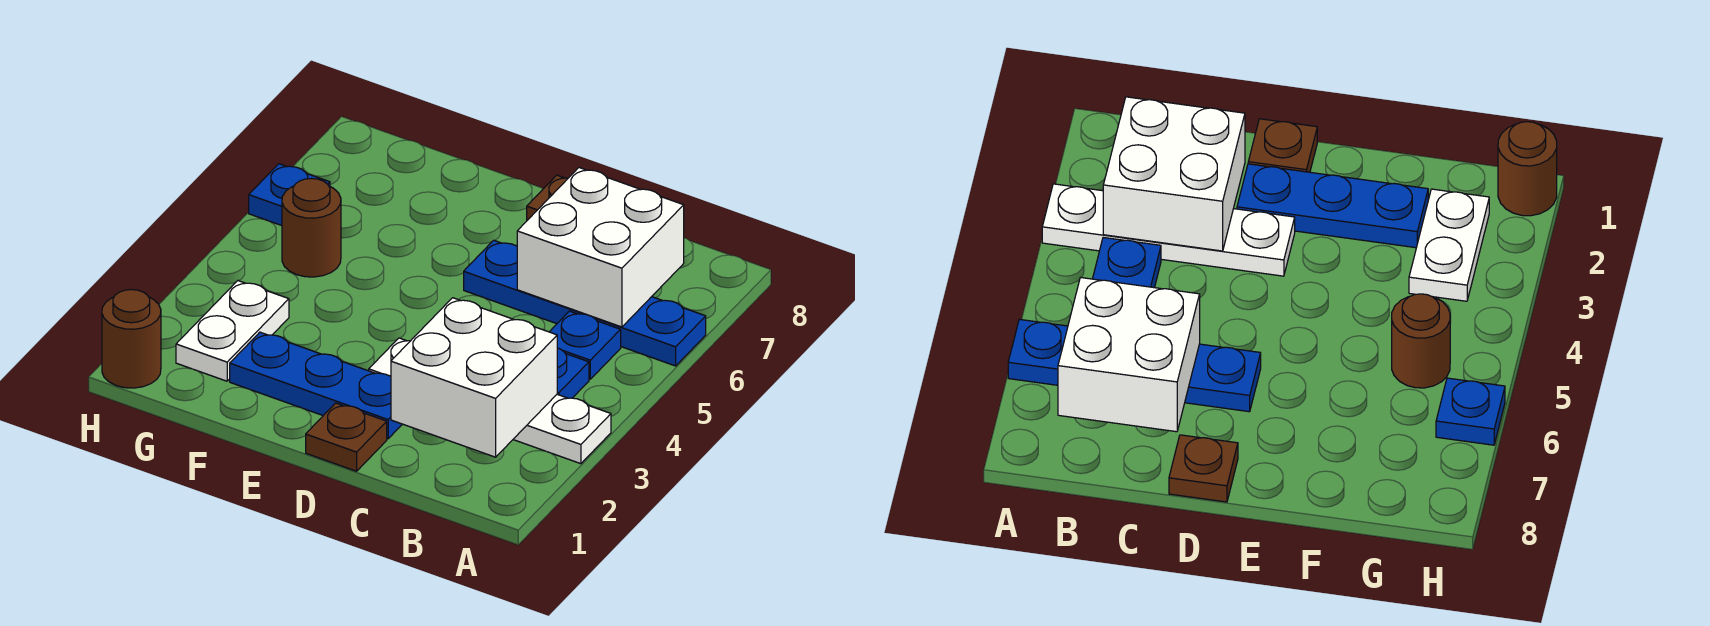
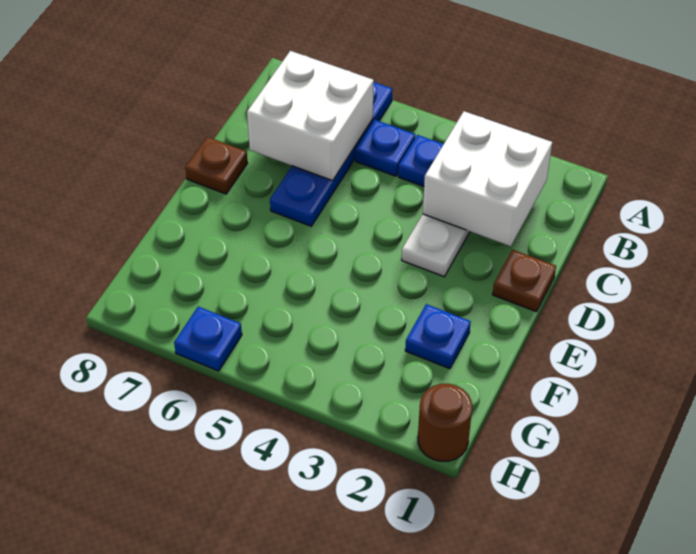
blue 1x3 plate [230,332,402,439] -> blue 1x1 plate [405,304,471,369]
white 1x2 plate [176,281,289,381] -> none
brown 1x1 round brick [282,178,341,277] -> none

